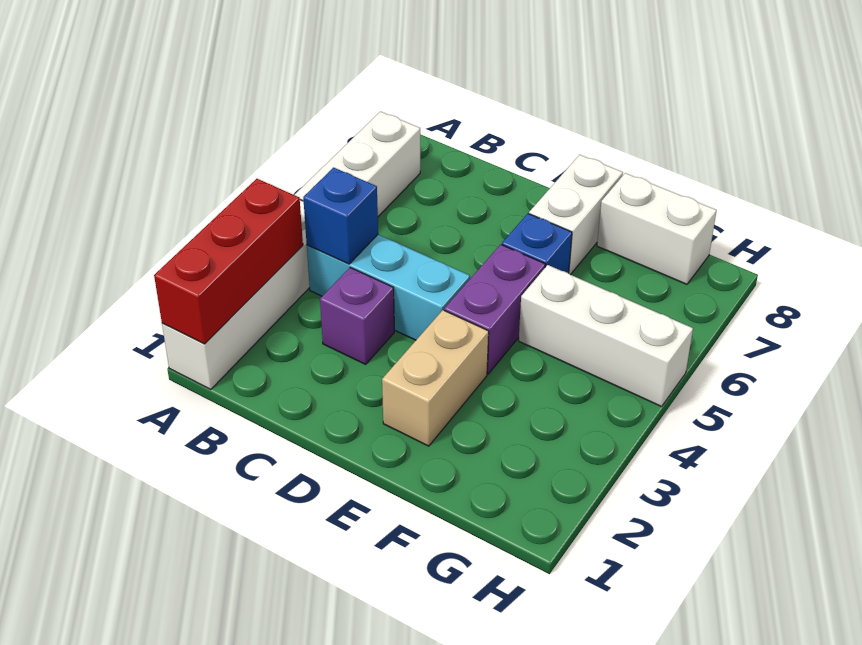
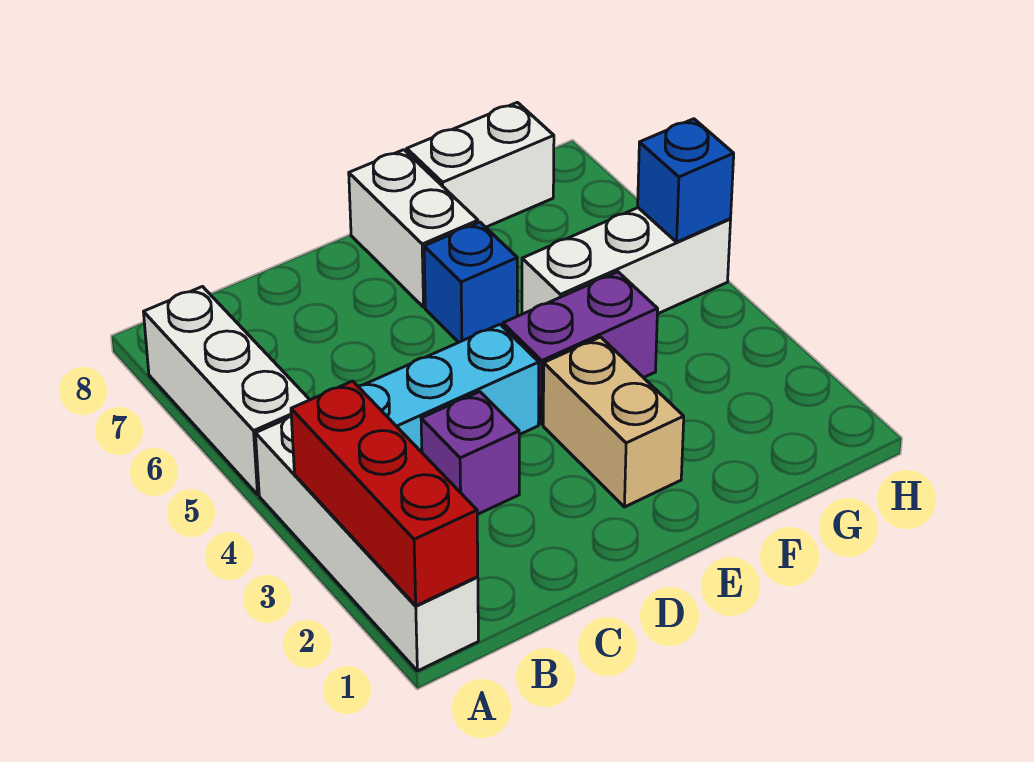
blue 1x1 brick [303,168,378,264] -> blue 1x1 brick moved to [638,119,734,242]
purple 1x2 brick [444,244,545,374] -> purple 1x2 brick turned to [503,272,658,424]

